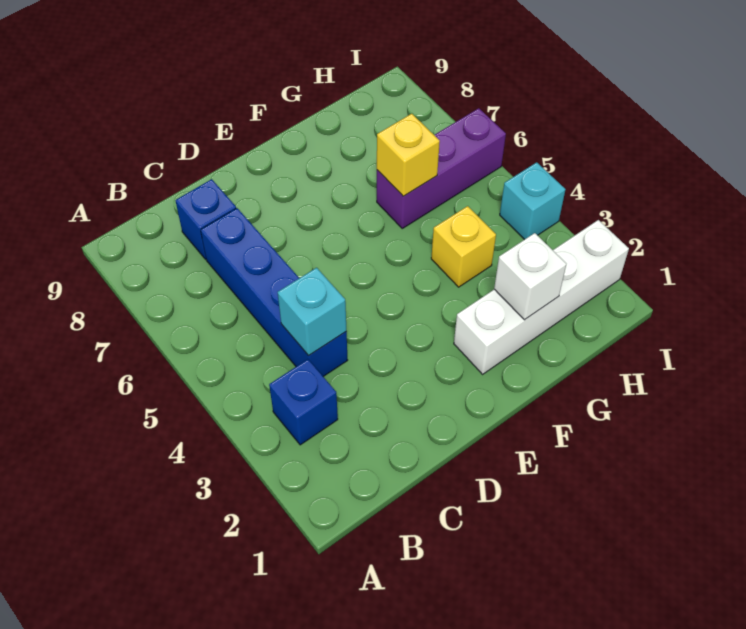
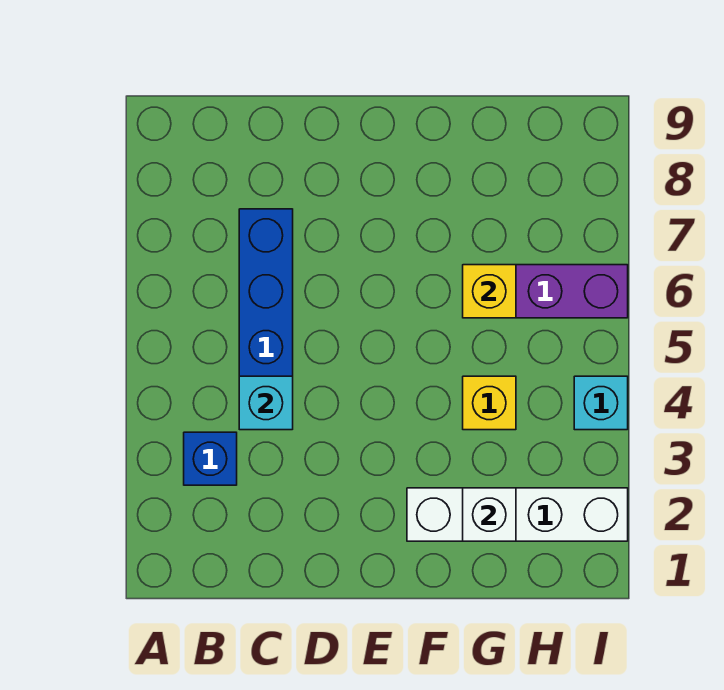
blue 1x1 brick [175,179,236,259] -> none

